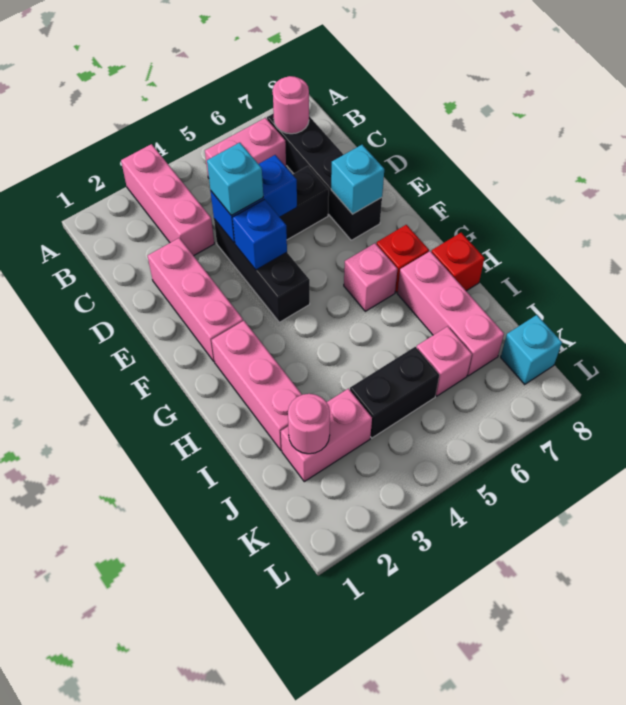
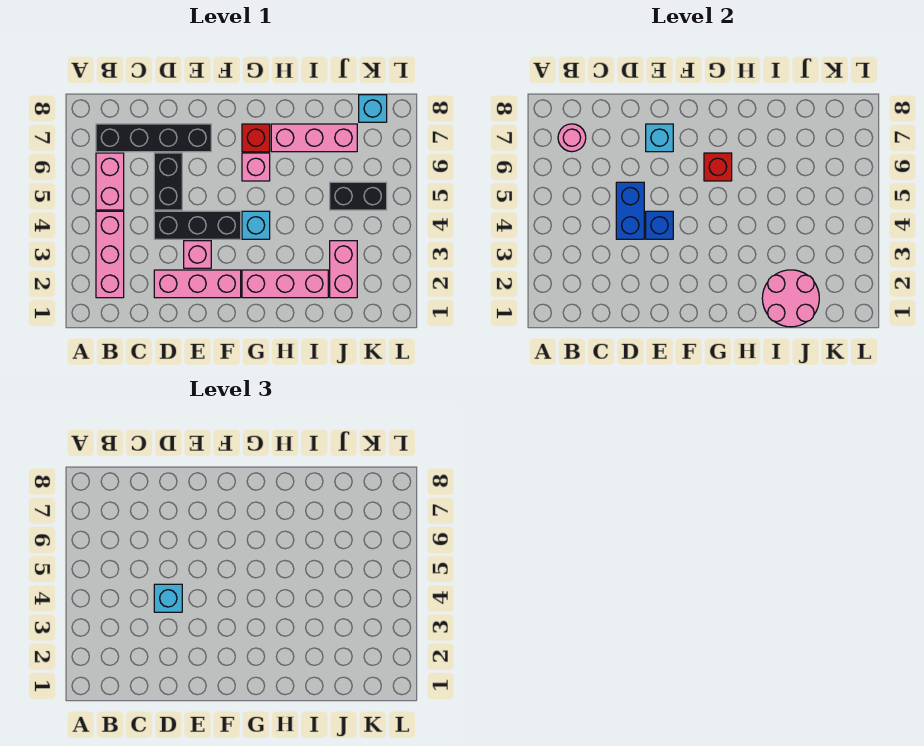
pink 1x3 brick [121,144,214,256] -> pink 1x3 brick turned to [96,211,124,298]
none -> cyan 1x1 brick [242,211,270,239]
red 1x1 brick [432,233,484,291] -> red 1x1 brick moved to [704,153,732,181]
pink 1x1 round brick [288,394,330,454] -> pink 2x2 round brick [762,270,819,327]
black 1x2 brick [350,347,439,438] -> black 1x2 brick turned to [330,182,387,210]
pink 1x1 brick [417,326,472,396] -> pink 1x1 brick moved to [184,241,211,268]

